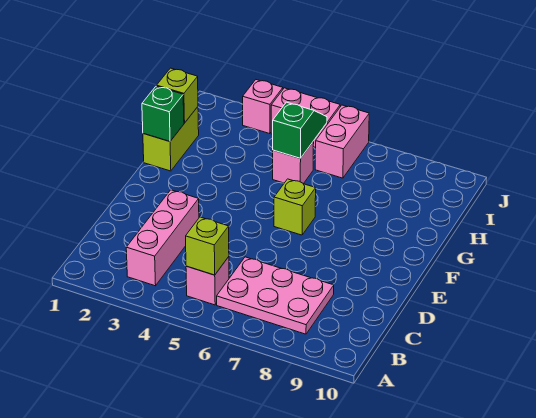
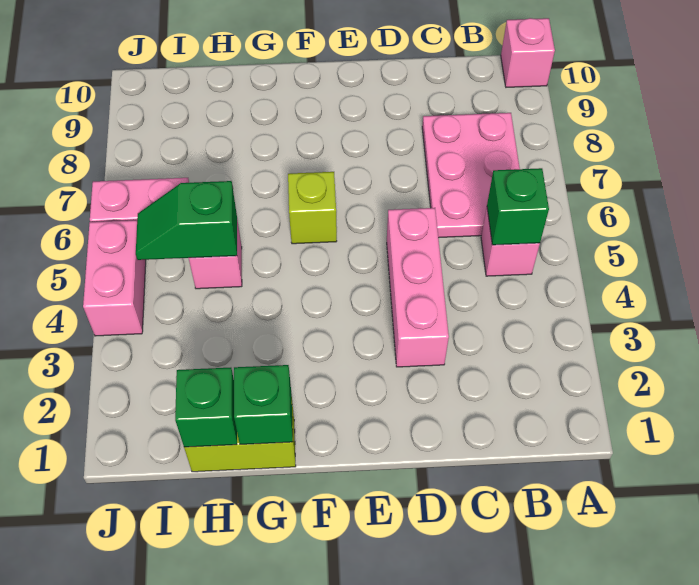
pink 1x3 brick [126,190,199,286] -> pink 1x3 brick turned to [387,208,449,367]
lime 1x1 brick [186,217,229,275] -> green 1x1 brick [487,168,549,245]
lime 1x1 brick [157,68,198,123] -> green 1x1 brick [175,368,237,447]
pink 1x1 brick [243,80,283,134] -> pink 1x1 brick moved to [501,18,555,87]

